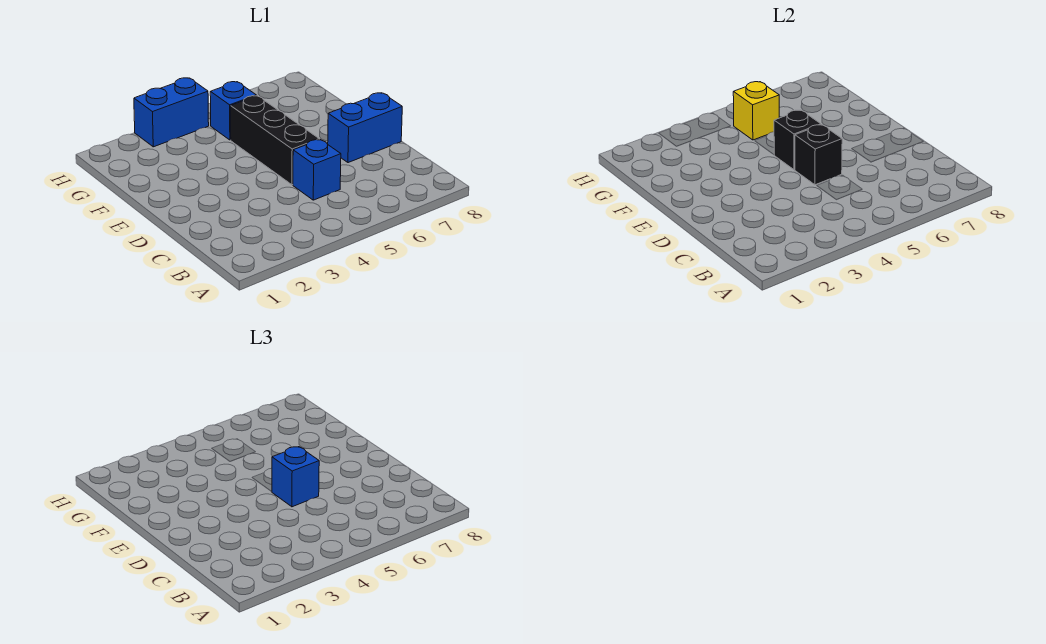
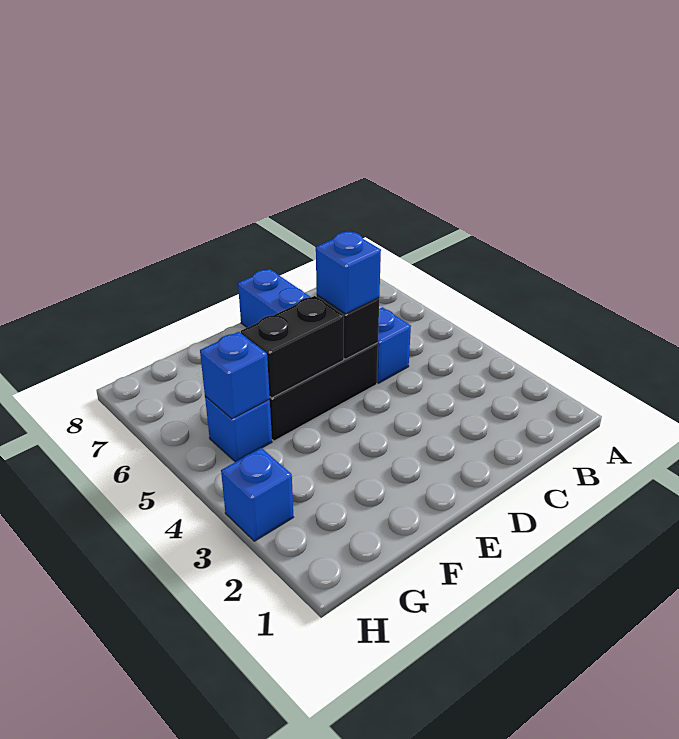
black 1x1 brick [774,110,821,170] -> black 1x2 brick [241,296,344,398]
yellow 1x1 brick [733,82,779,140] -> blue 1x1 brick [200,332,270,419]
blue 1x2 brick [134,78,209,147] -> blue 1x1 brick [221,448,294,541]

